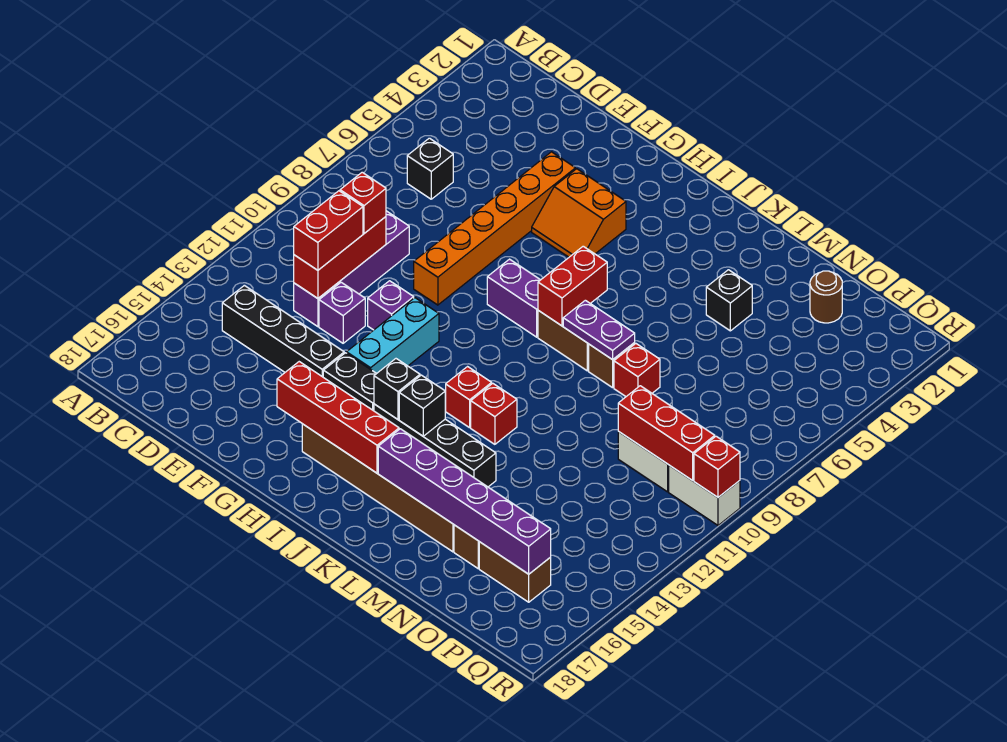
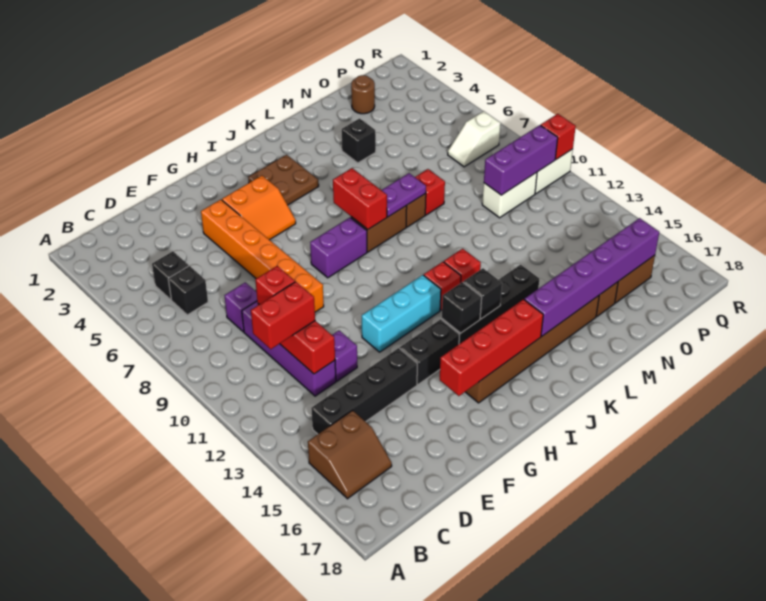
none -> brown 2x2 slope [308,410,392,499]
none -> black 1x1 brick [152,251,189,300]
red 1x2 brick [294,191,363,270] -> red 1x2 brick turned to [251,282,315,349]
purple 1x1 brick [368,281,414,330] -> purple 1x1 brick moved to [224,282,257,332]
cyan 1x3 brick [347,298,439,373] -> cyan 1x3 brick turned to [362,275,441,352]
none -> brown 2x2 plate [248,155,319,205]
red 1x3 brick [618,386,715,481] -> purple 1x3 brick [484,125,558,195]
none -> white 1x2 slope [448,111,501,167]

